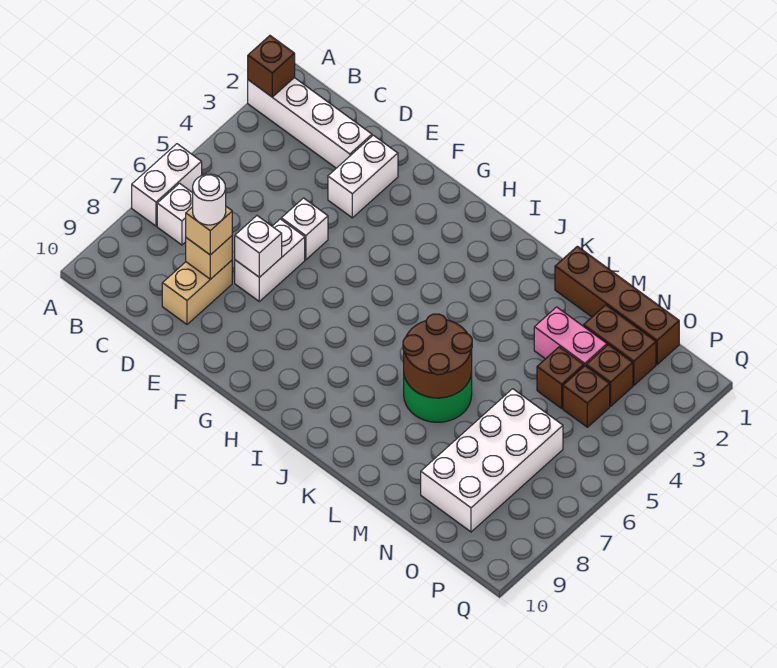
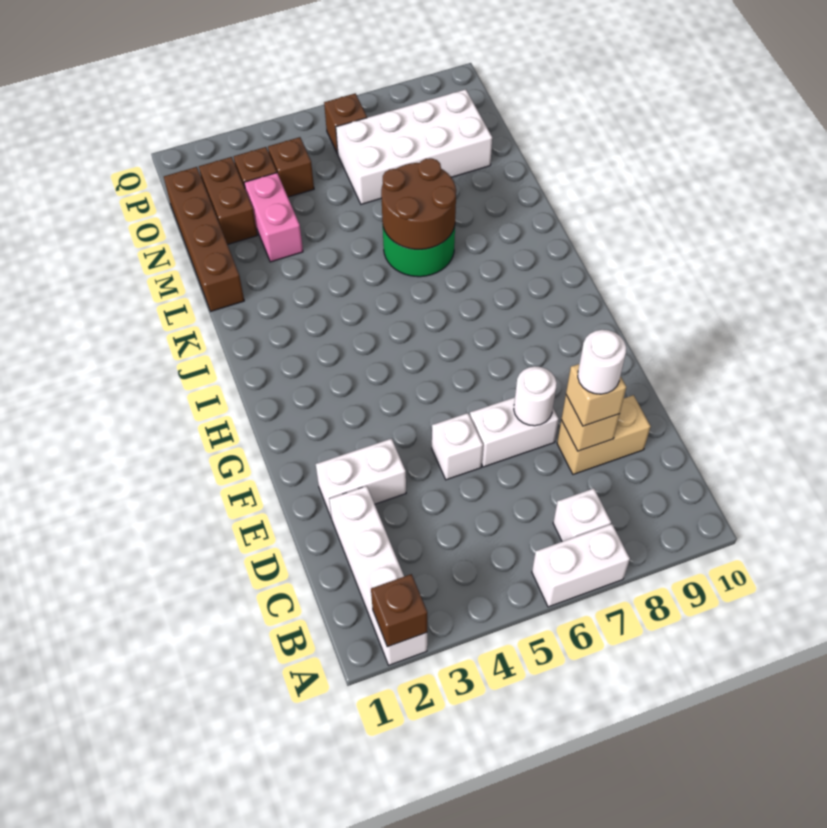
white 1x1 brick [235,216,282,277] -> white 1x1 round brick [514,366,557,426]
brown 1x1 brick [537,347,584,408] -> brown 1x1 brick moved to [324,93,367,154]

